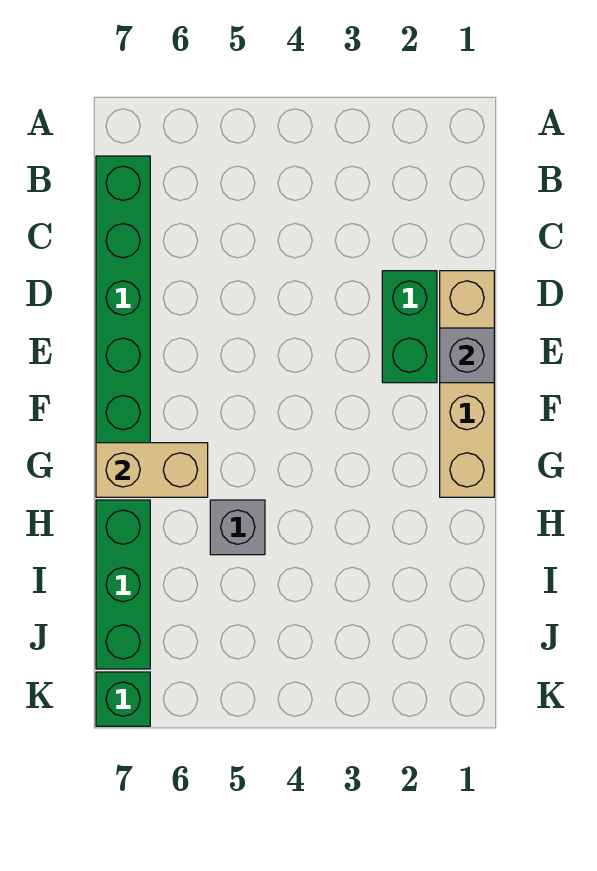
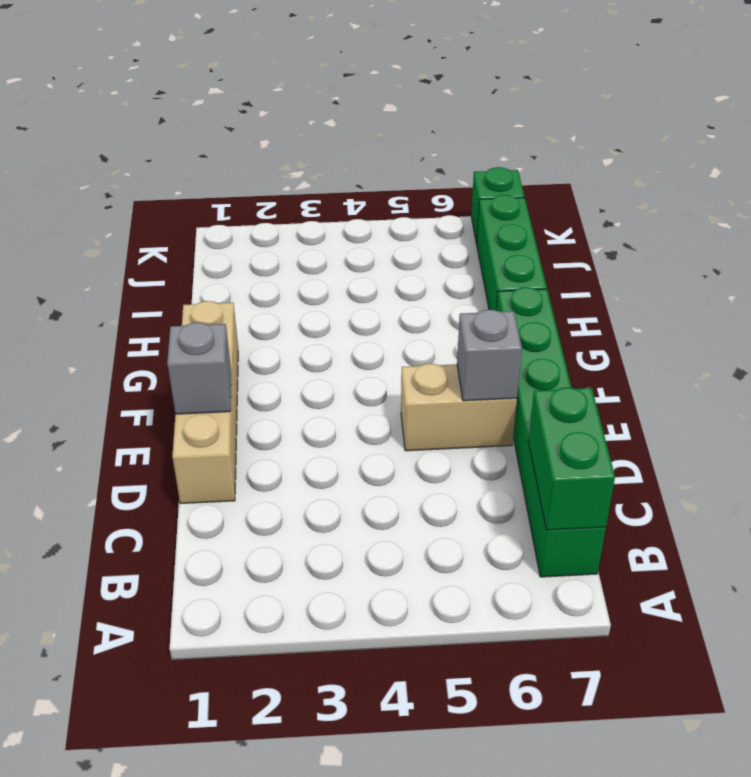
green 1x2 brick [382,271,437,383] -> green 1x2 brick moved to [528,387,615,530]
tan 1x2 brick [96,443,208,497] -> tan 1x2 brick moved to [401,364,517,451]
grey 1x1 brick [210,500,265,555] -> grey 1x1 brick moved to [457,310,522,401]

